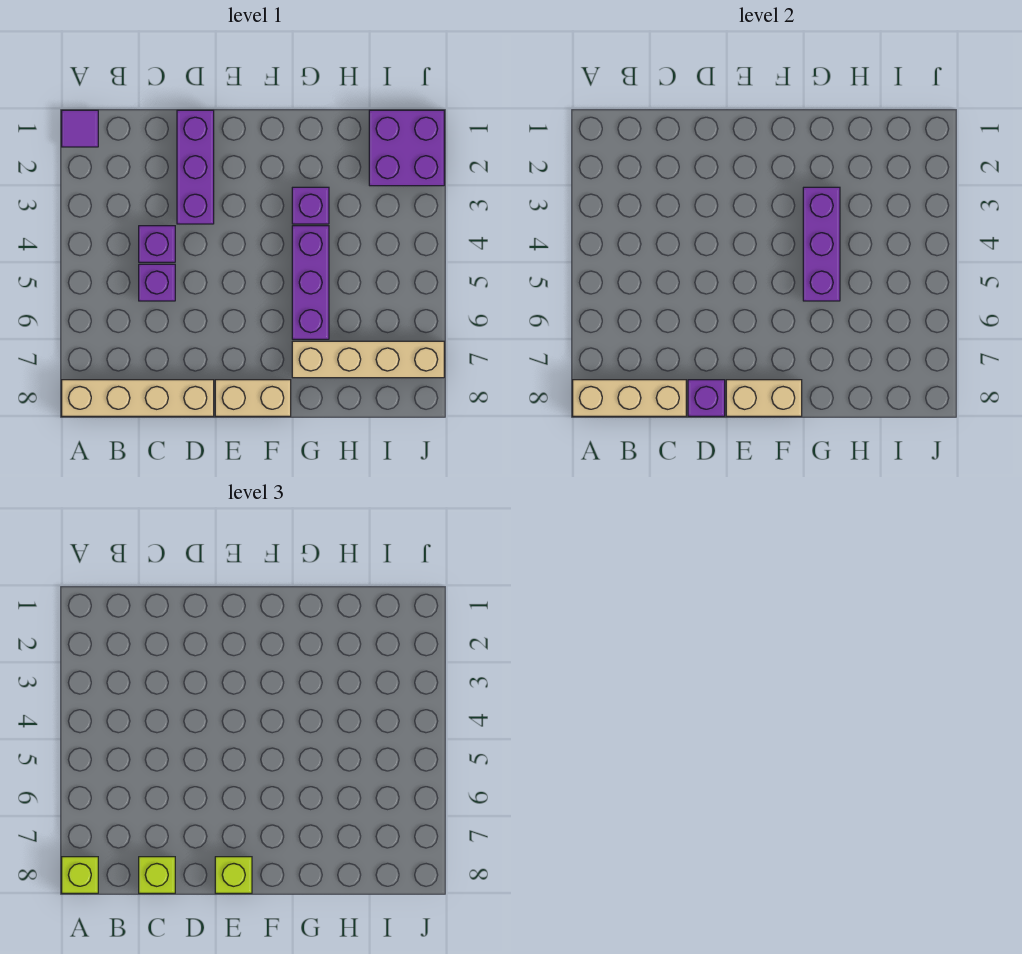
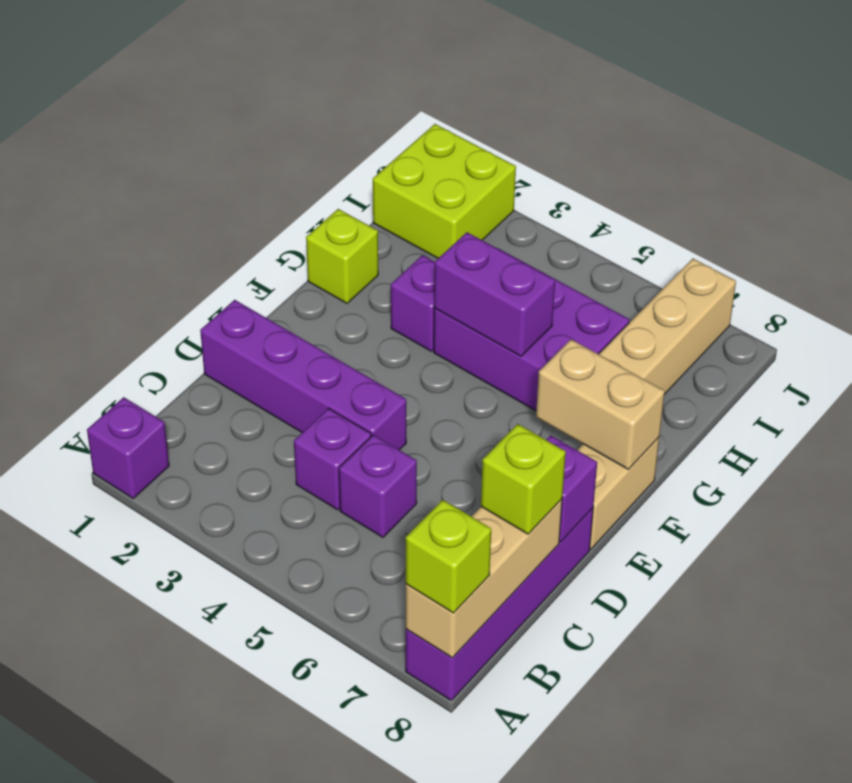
purple 1x1 tile [62,110,98,147] -> purple 1x1 brick [87,397,169,498]
tan 1x4 brick [62,380,214,416] -> purple 1x4 brick [406,508,593,700]
purple 1x3 brick [177,110,214,224] -> purple 1x4 brick [200,300,406,450]
tan 1x2 brick [726,380,802,416] -> tan 1x2 brick turned to [536,339,665,470]
lime 1x1 brick [215,857,252,893] -> lime 1x1 brick moved to [306,209,378,303]
purple 1x3 brick [803,187,840,301] -> purple 1x2 brick [434,232,555,356]
purple 1x3 brick [292,226,329,339] -> purple 2x3 brick [434,248,629,411]
purple 2x2 brick [369,110,444,186] -> lime 2x2 brick [373,124,516,258]

